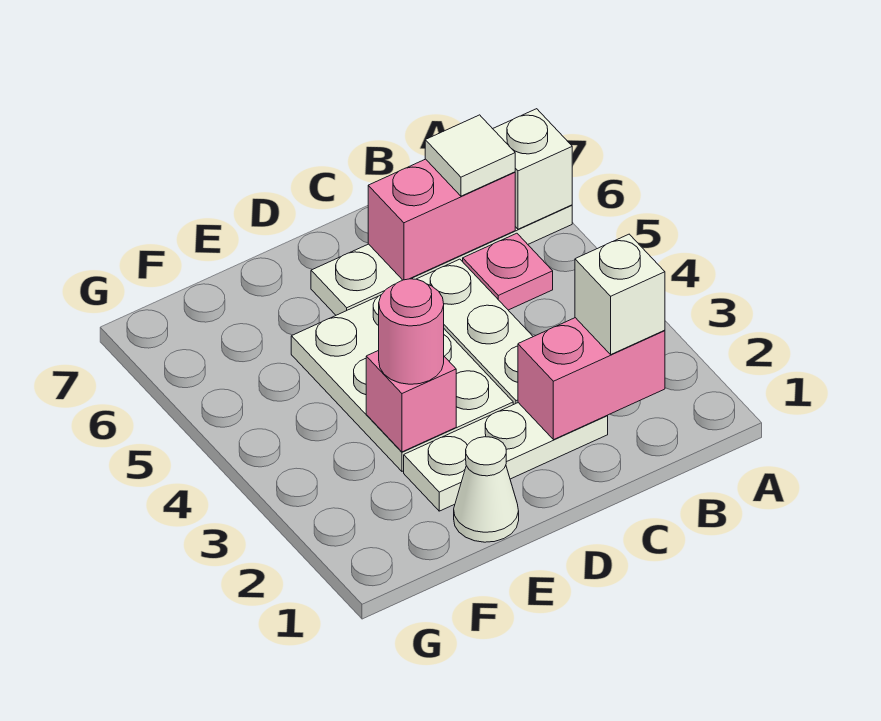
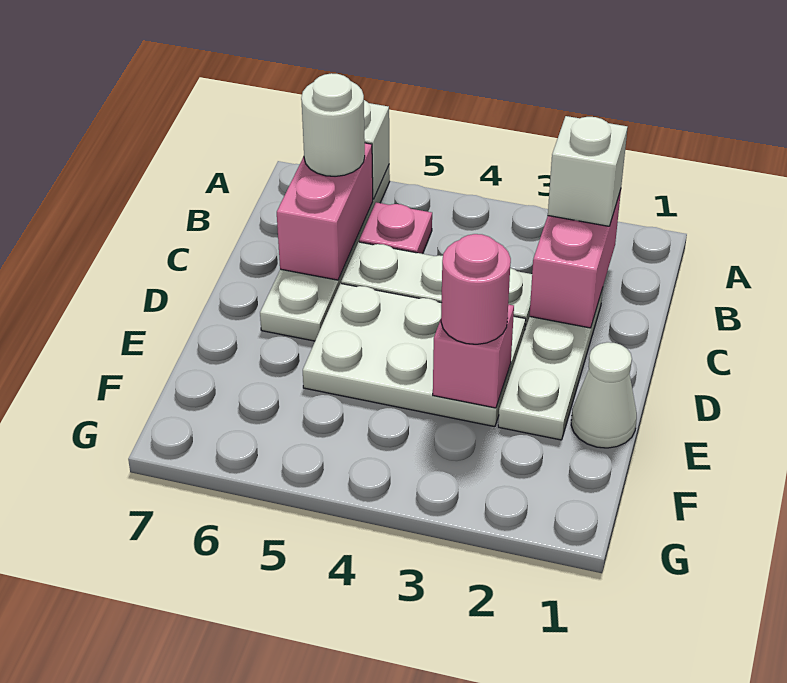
white 1x1 tile [425,115,515,196] -> white 1x1 round brick [301,73,365,176]

